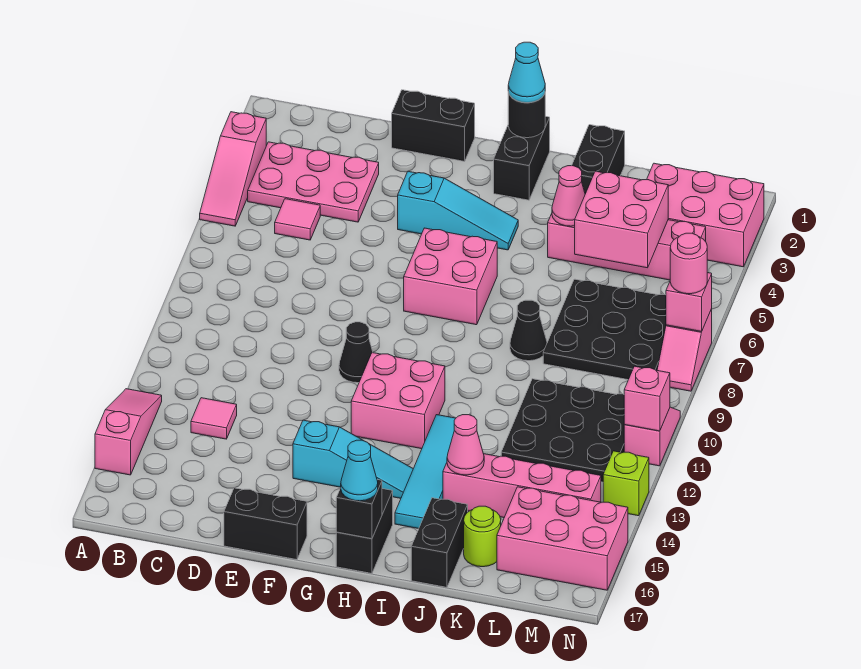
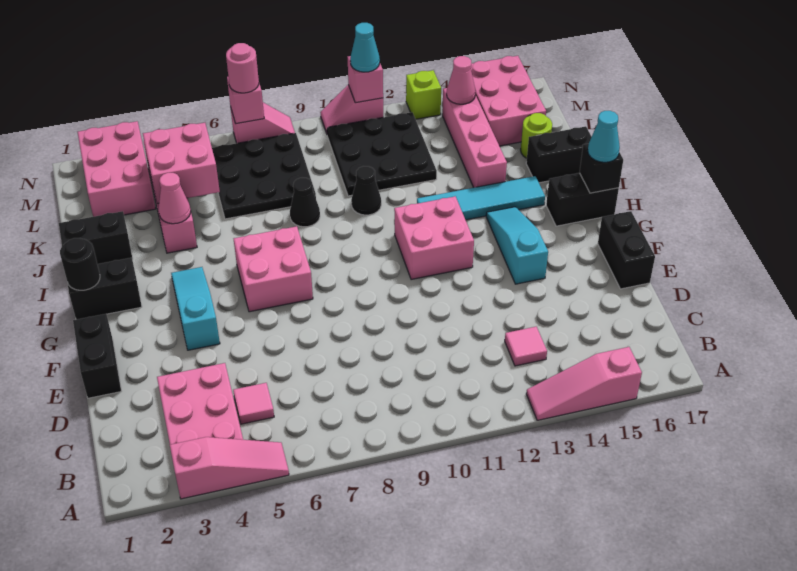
black 1x1 cone [339,322,373,383] -> black 1x1 cone moved to [351,166,381,215]
cyan 1x1 cone [508,42,545,103] -> cyan 1x1 cone moved to [350,23,380,72]
pink 1x1 cone [447,415,484,475] -> pink 1x1 cone moved to [447,56,476,104]

